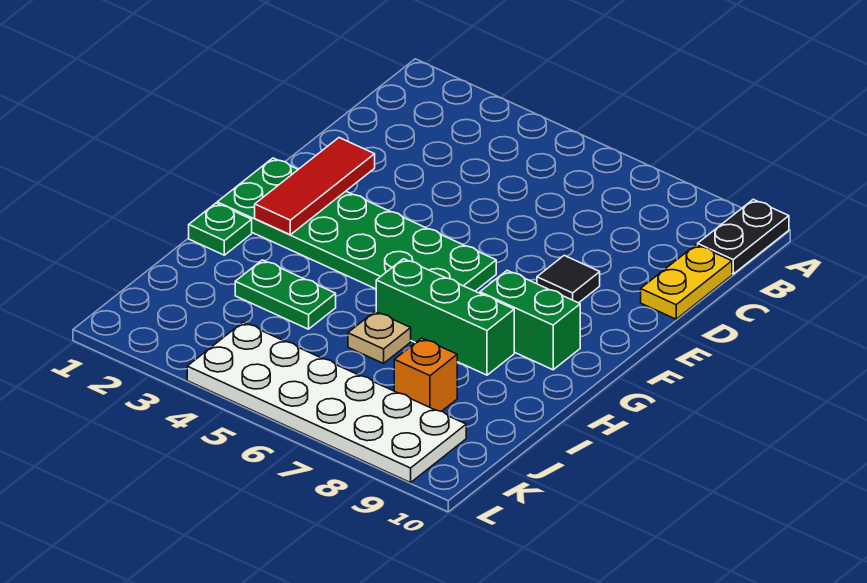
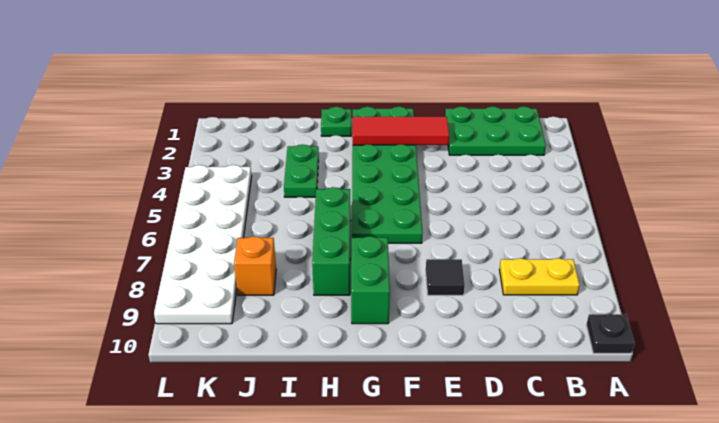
black 1x2 plate [698,199,789,274] -> black 1x1 plate [586,314,634,353]
none -> green 2x3 plate [445,106,546,155]
yellow 1x2 plate [641,245,732,319] -> yellow 1x2 plate moved to [499,258,580,295]
tan 1x1 plate [348,312,411,363] -> none

